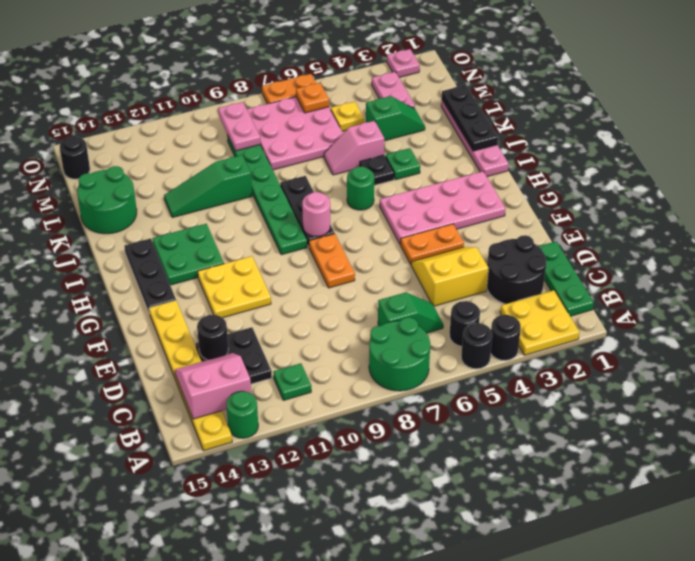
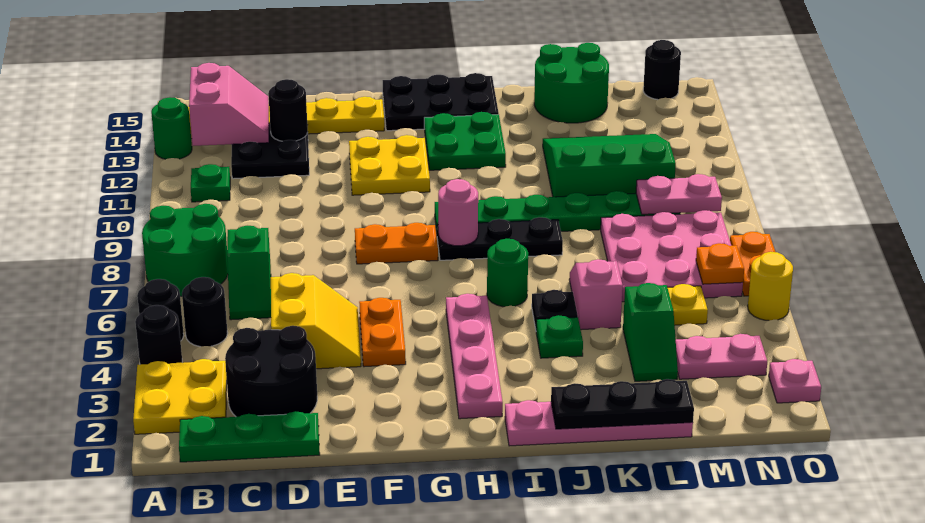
pink 2x4 plate [380,171,506,245] -> pink 1x4 plate [446,294,503,419]
black 1x3 plate [124,238,176,314] -> black 2x3 plate [383,73,499,131]
green 1x3 slope [164,155,252,218] -> green 3x3 slope [543,134,676,197]
none -> yellow 1x1 round brick [748,252,793,321]

